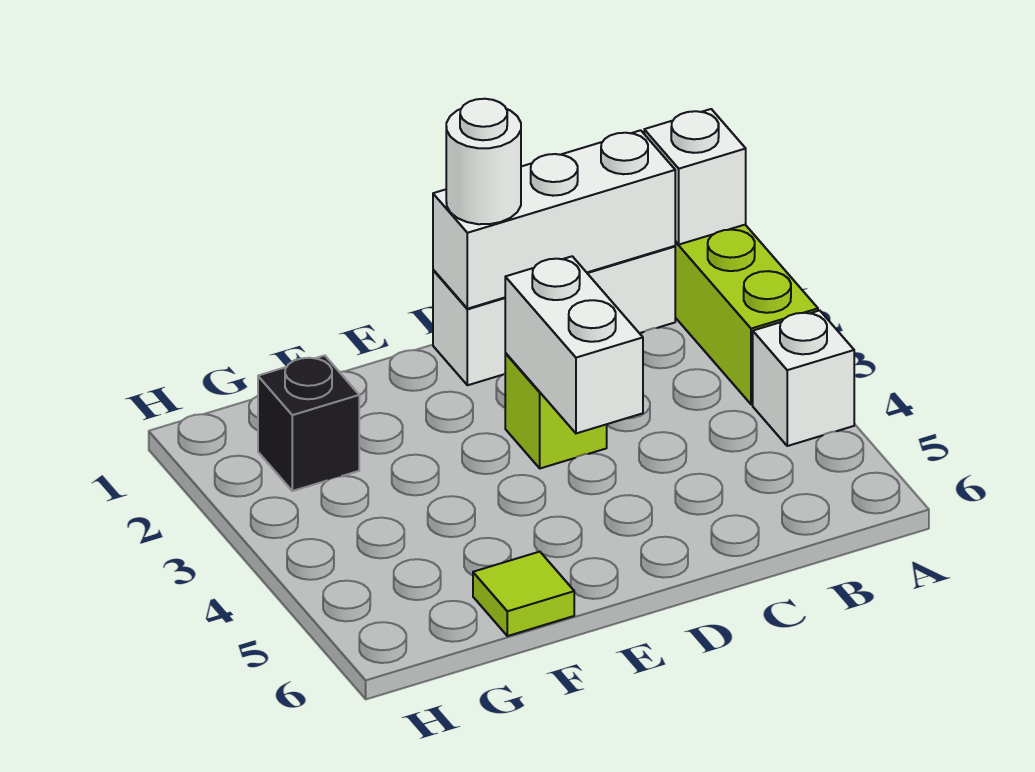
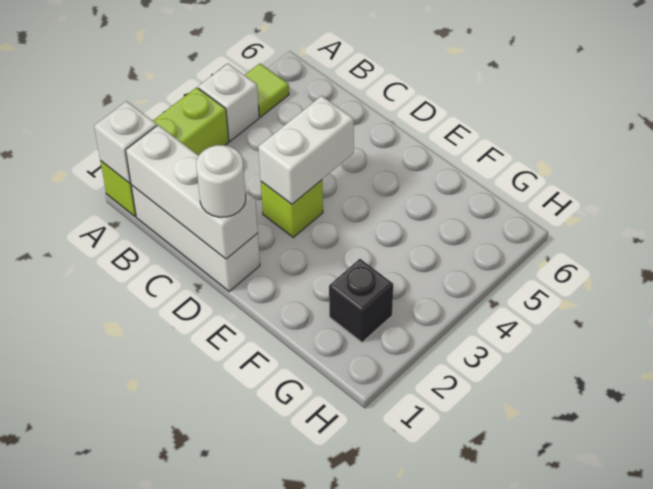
lime 1x1 tile [473,552,574,636] -> lime 1x1 tile moved to [245,63,289,117]

